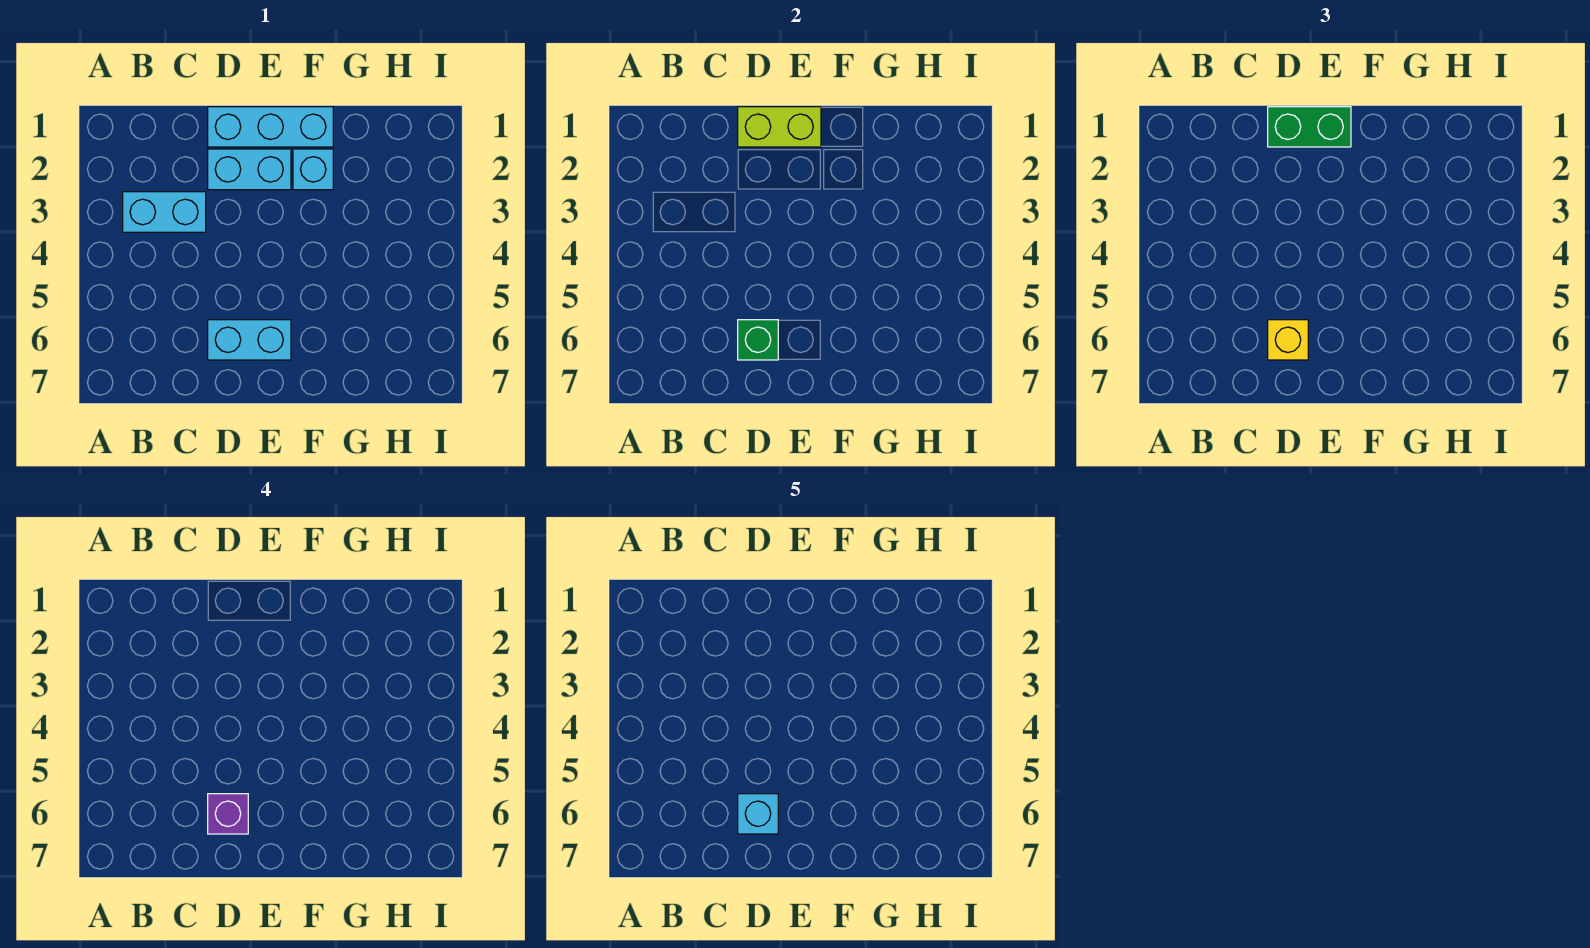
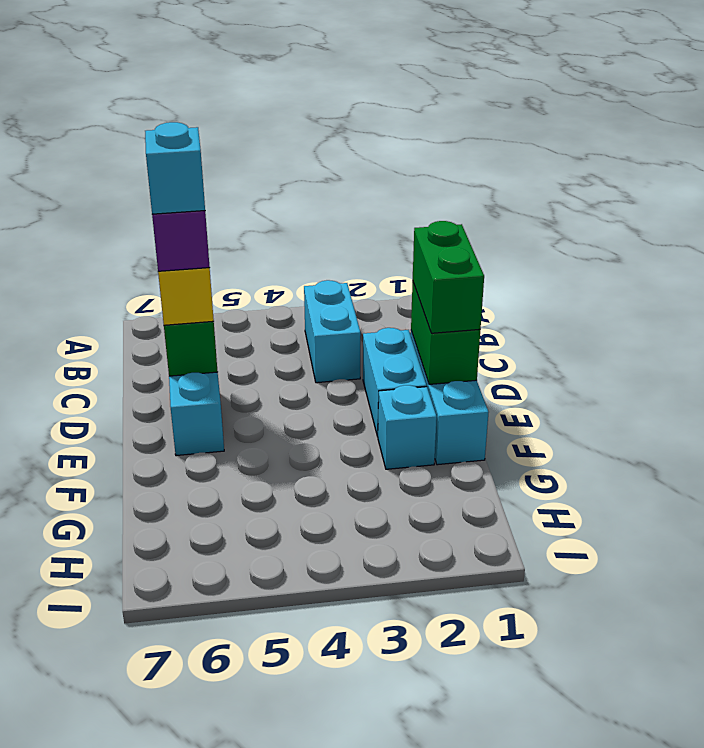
lime 1x2 brick [738,107,821,147] -> green 1x2 brick [411,282,480,384]

